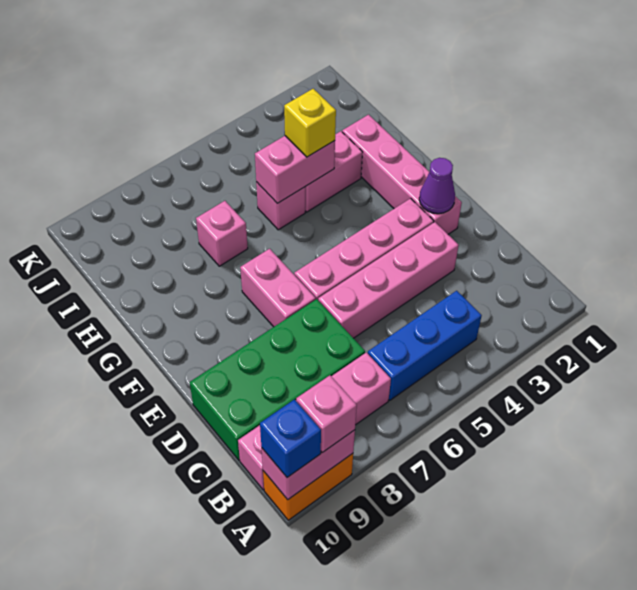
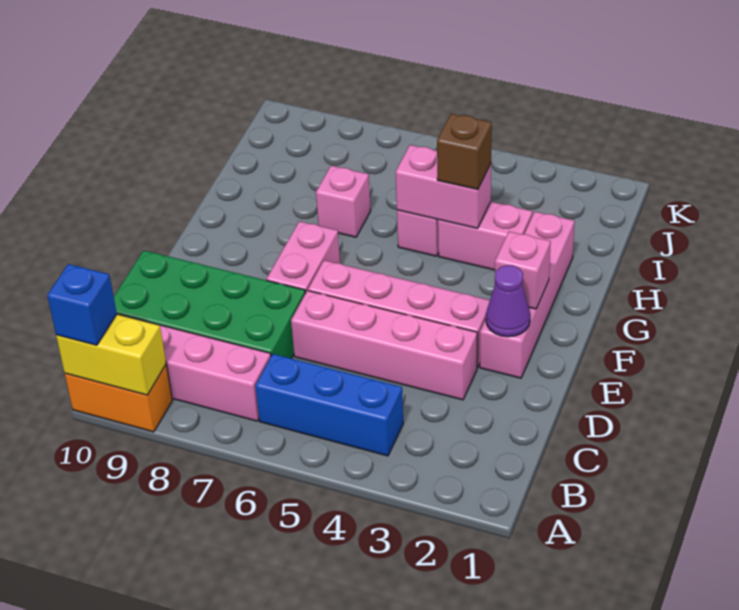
pink 1x2 brick [262,430,355,500] -> yellow 1x2 brick [56,314,166,395]
pink 1x1 brick [296,375,357,453] -> pink 1x1 brick moved to [495,232,551,309]
yellow 1x1 brick [284,89,336,157] -> brown 1x1 brick [437,114,492,189]

